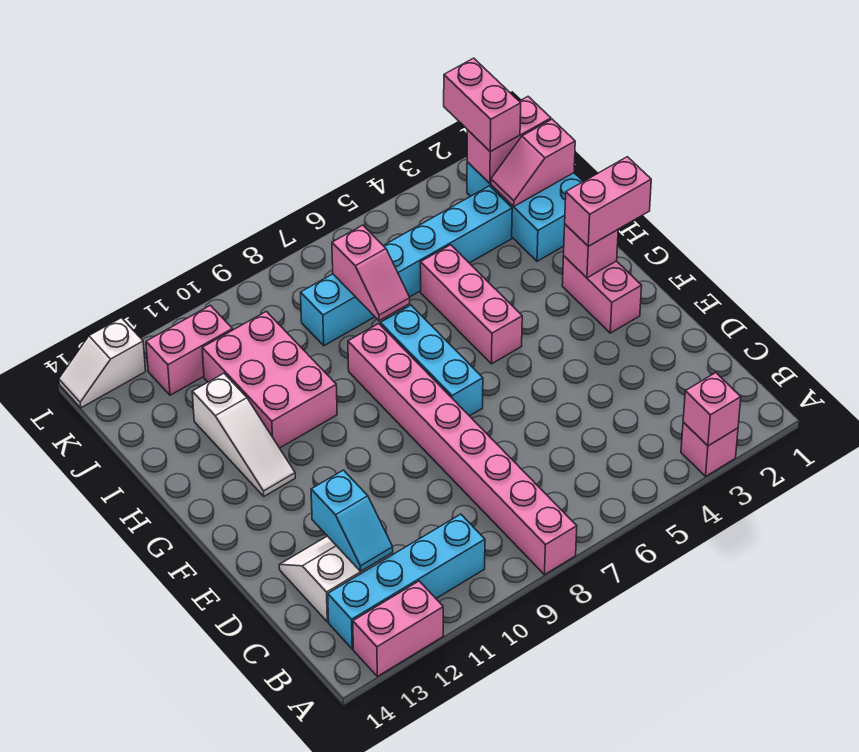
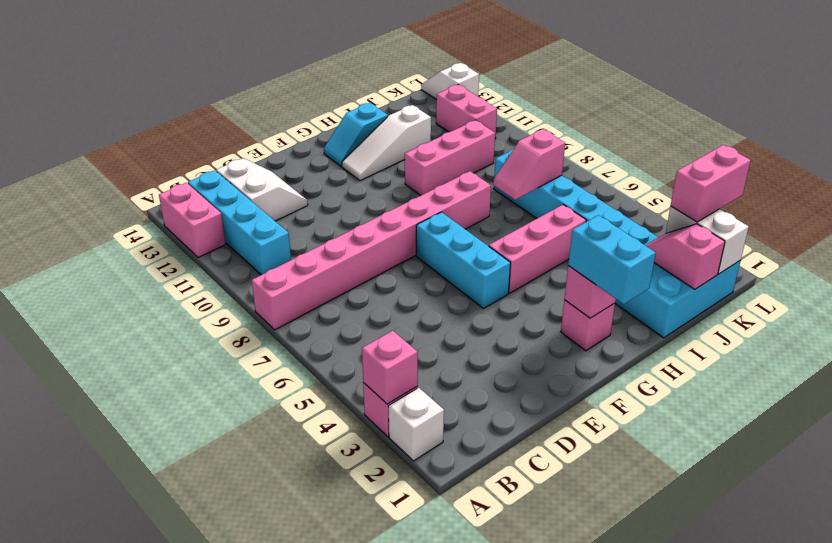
none -> white 1x1 brick [388,388,444,461]
cyan 1x2 slope [311,470,393,571] -> cyan 1x2 slope moved to [324,103,388,167]
pink 1x2 brick [562,256,642,333] -> pink 1x1 brick [561,300,615,351]
cyan 1x3 brick [380,305,483,416] -> cyan 1x3 brick turned to [416,212,511,309]
pink 1x2 brick [565,157,651,246] -> cyan 1x2 brick [568,215,656,304]
pink 2x3 brick [202,311,337,448] -> pink 1x3 brick [405,120,495,196]
pink 1x2 brick [467,97,551,183] -> white 1x2 brick [665,206,749,274]

